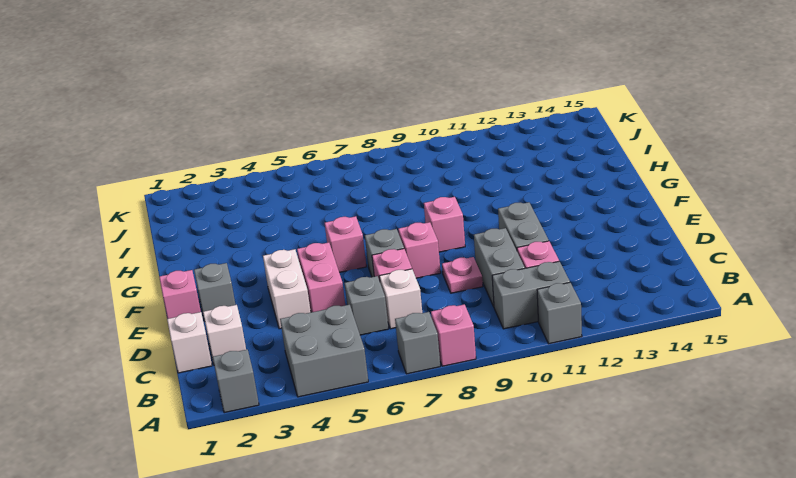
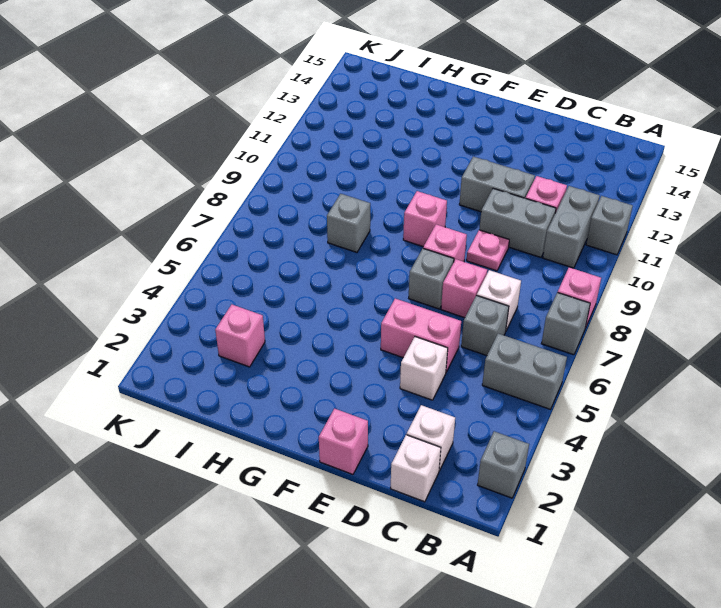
grey 2x2 brick [280,305,368,397] -> grey 1x2 brick [482,334,567,409]
white 1x2 brick [263,249,311,329] -> white 1x1 brick [400,337,448,400]
grey 1x1 brick [194,263,235,321] -> grey 1x1 brick moved to [327,194,370,252]
pink 1x1 brick [325,216,366,272] -> pink 1x1 brick moved to [215,305,265,367]

